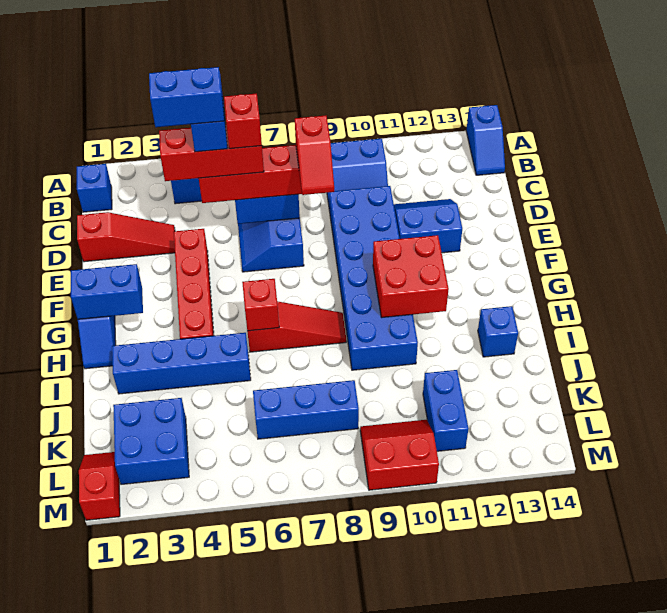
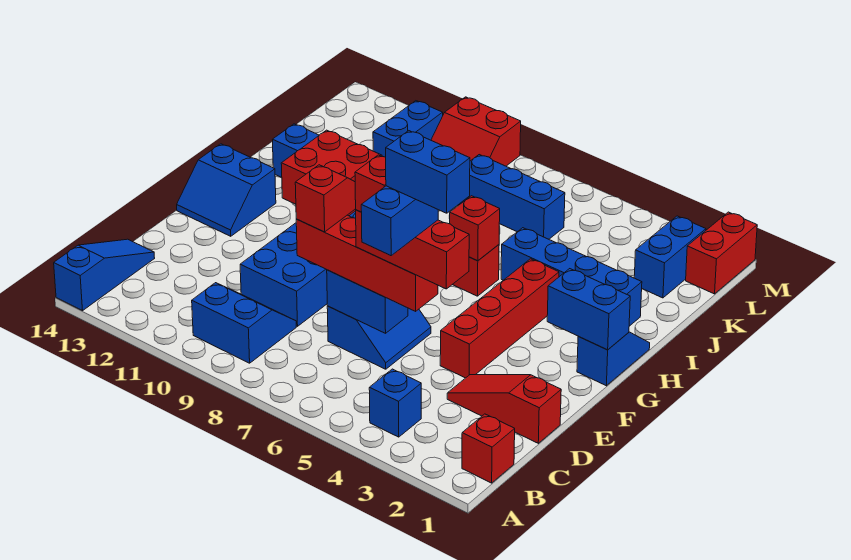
blue 1x2 slope [466,105,505,175] -> blue 1x3 slope [54,239,155,311]
blue 1x1 brick [77,164,112,212] -> red 1x1 brick [462,414,515,483]
blue 2x2 slope [394,199,462,253] -> blue 2x2 slope moved to [177,144,276,236]
blue 2x2 brick [113,398,189,484] -> blue 1x2 brick [634,216,706,298]
red 1x2 slope [79,452,120,520] -> red 1x2 brick [686,212,757,294]

